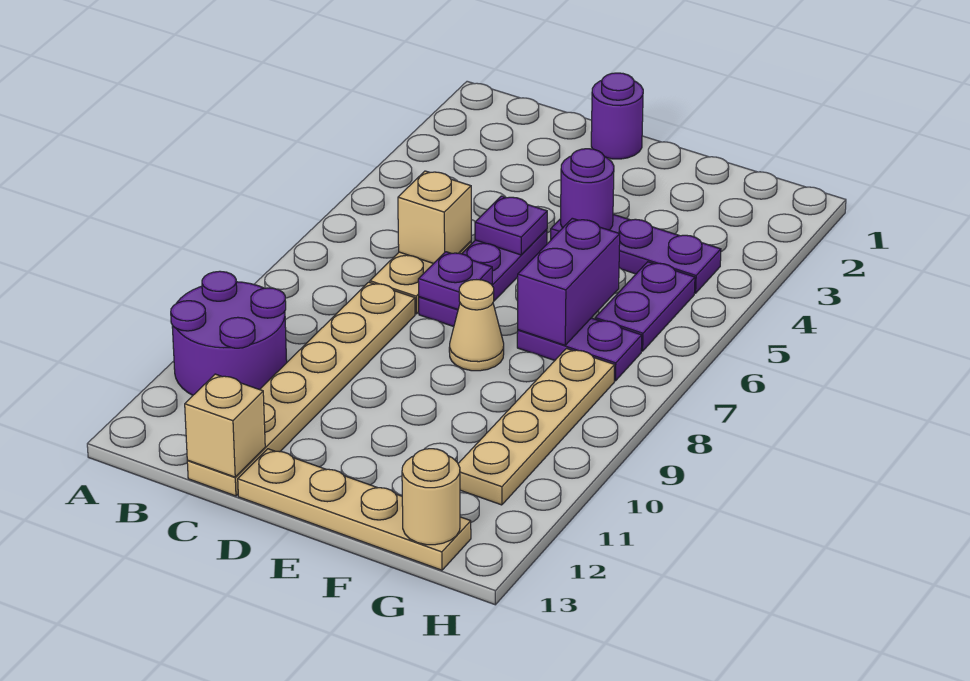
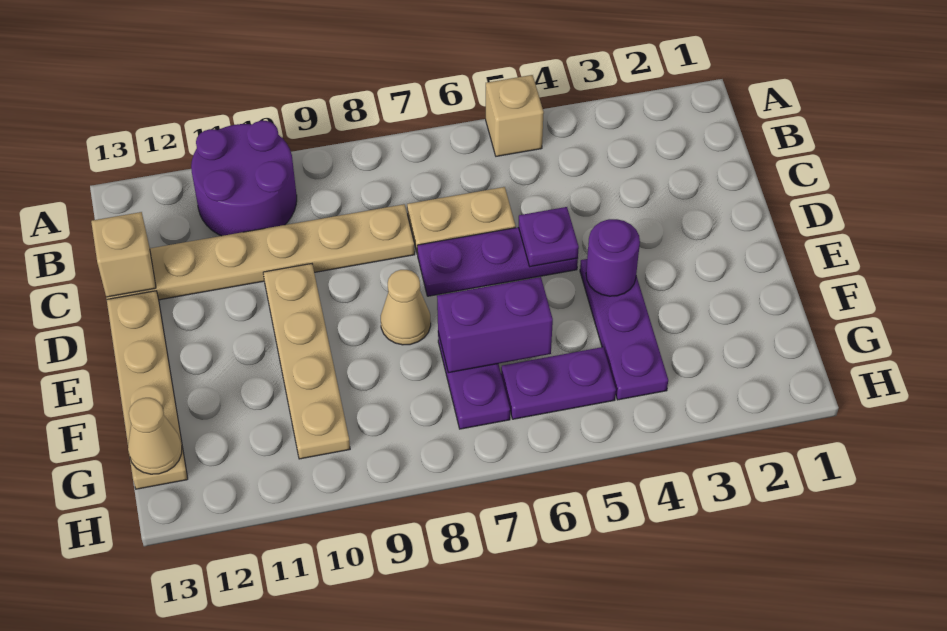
tan 1x1 brick [398,171,471,264] -> tan 1x1 brick moved to [486,75,544,156]
purple 1x1 round brick [591,73,643,159] -> none
purple 1x1 plate [418,252,492,309] -> none
tan 1x4 plate [458,348,615,505] -> tan 1x4 plate turned to [263,264,350,459]
tan 1x1 round brick [402,449,460,545] -> tan 1x1 cone [128,398,182,474]

